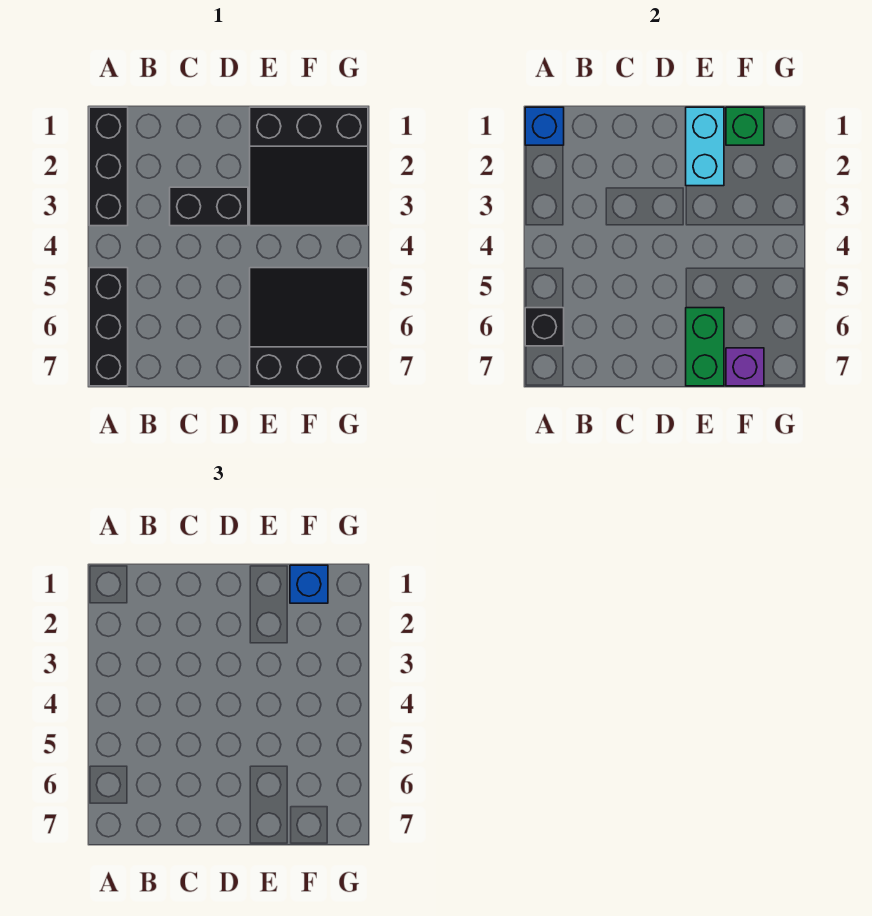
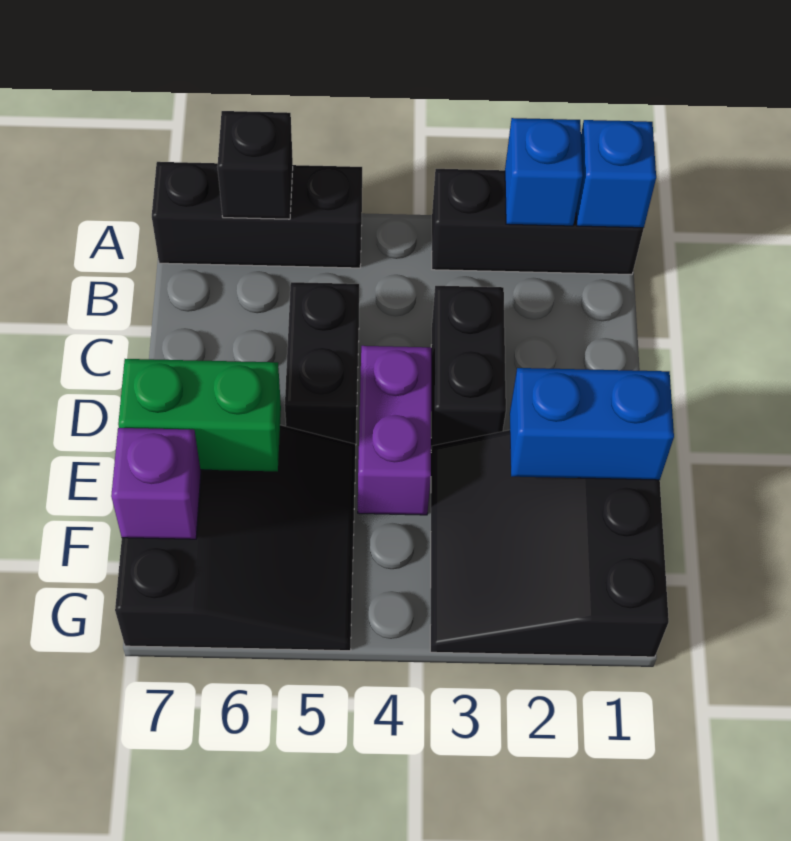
none -> black 1x2 brick [285,282,359,444]
none -> purple 1x2 brick [358,346,431,515]
cyan 1x2 brick [686,107,724,186] -> blue 1x2 brick [510,368,674,480]
green 1x1 brick [726,107,764,145] -> none
blue 1x1 brick [290,565,328,603] -> blue 1x1 brick moved to [505,118,583,226]

